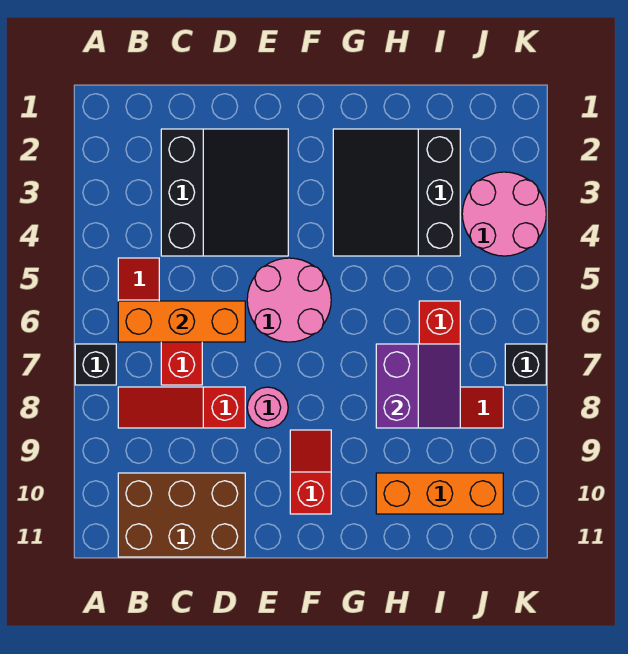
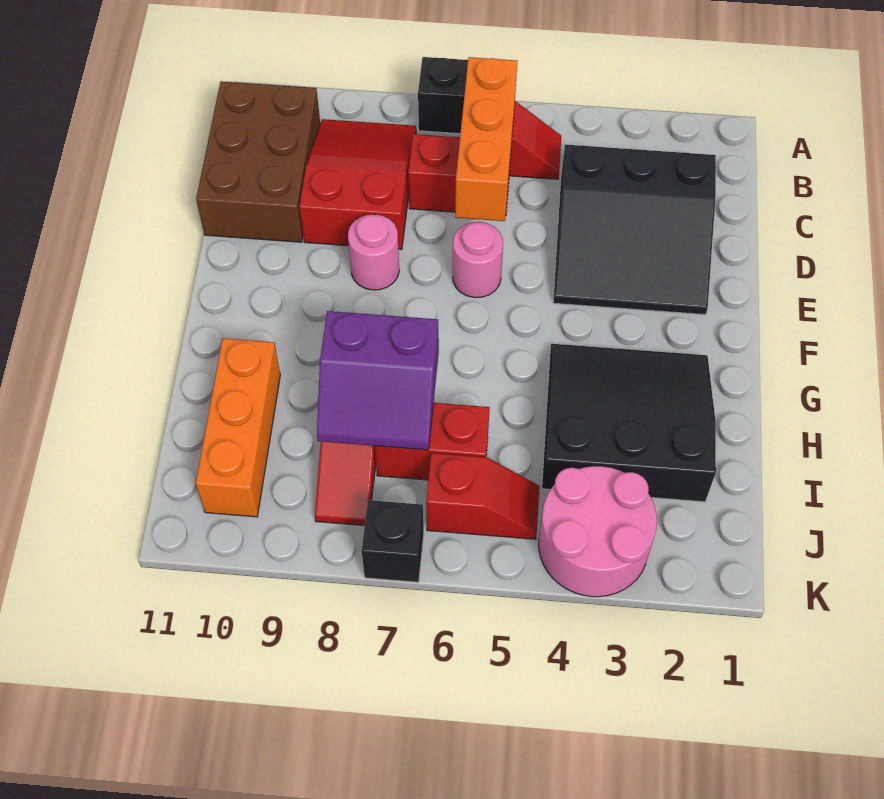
red 1x3 slope [118,387,245,428] -> red 2x3 slope [299,119,416,250]
pink 2x2 round brick [247,258,331,342] -> pink 1x1 round brick [453,222,503,298]
red 1x2 slope [290,430,331,514] -> red 1x2 slope moved to [426,453,540,539]

